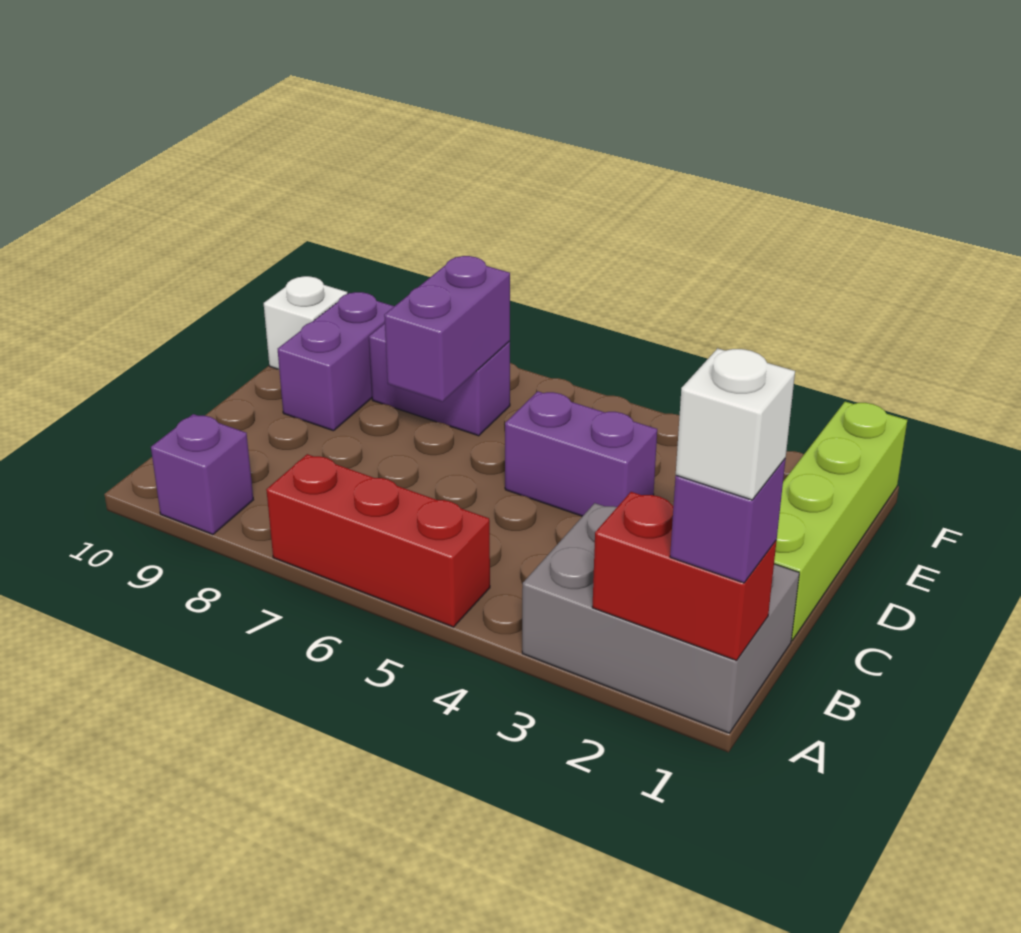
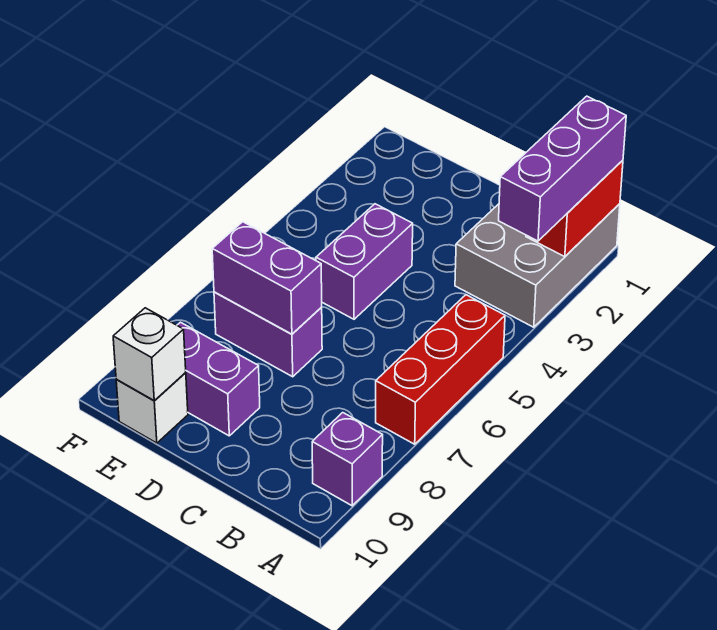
purple 1x1 brick [670,459,785,583] -> purple 1x3 brick [499,96,626,241]
white 1x1 brick [676,348,795,500] -> white 1x1 brick moved to [113,308,186,401]
lime 1x4 brick [774,402,907,640] -> none
purple 1x2 brick [369,323,510,436] -> purple 1x2 brick turned to [214,292,322,377]

